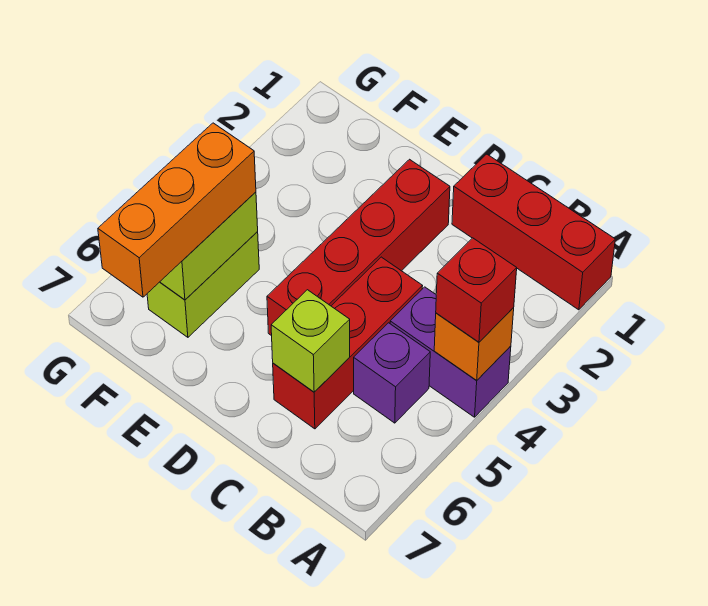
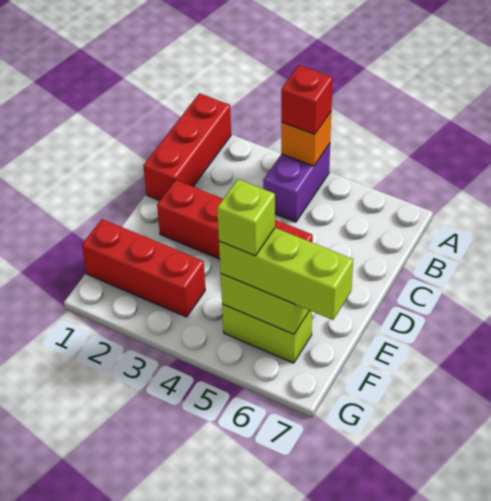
purple 1x1 brick [354,323,430,423] -> none
red 1x3 brick [273,257,422,429] -> red 1x3 brick moved to [82,219,205,317]
lime 1x1 brick [271,290,350,392] -> lime 1x1 brick moved to [217,179,275,256]
orange 1x3 brick [98,123,256,297] -> lime 1x3 brick [219,228,353,320]

